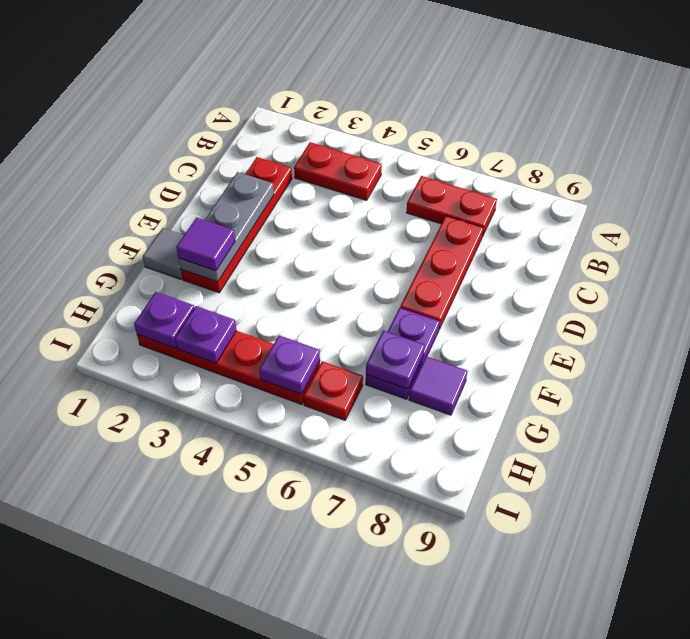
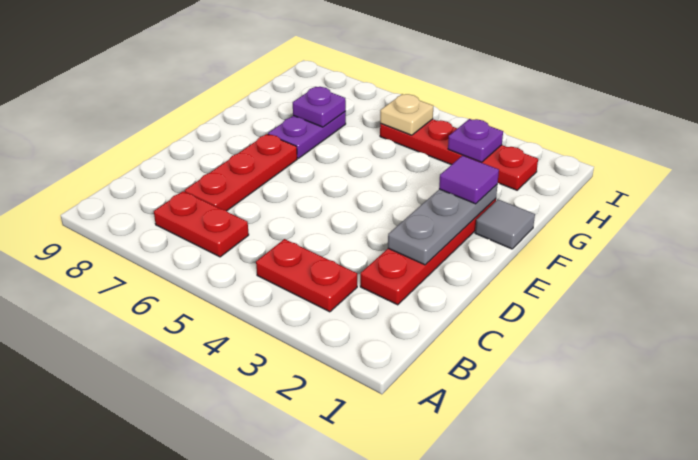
purple 1x1 tile [409,356,467,415] -> none
purple 1x1 plate [134,292,194,348] -> none
purple 1x1 plate [259,335,320,394] -> tan 1x1 plate [380,94,433,135]
red 1x1 plate [304,361,363,420] -> none

